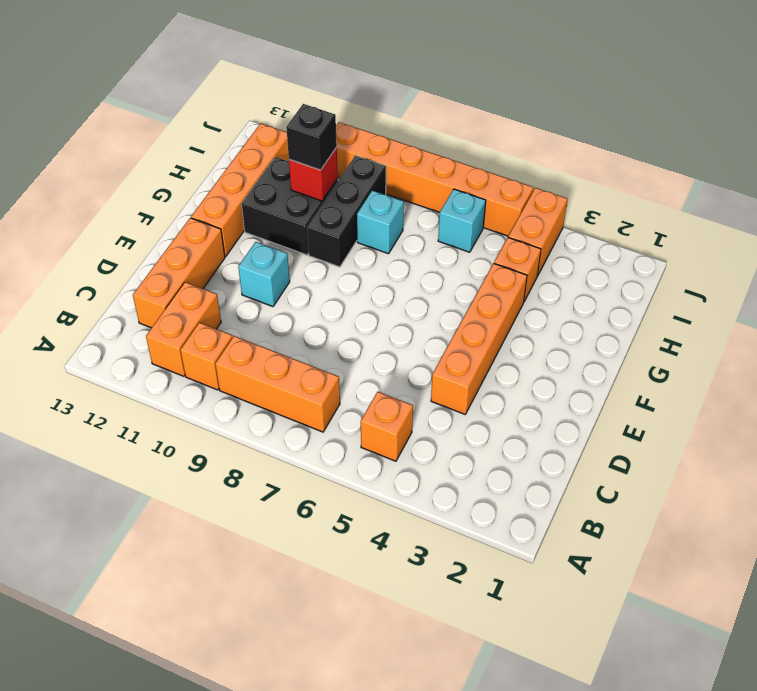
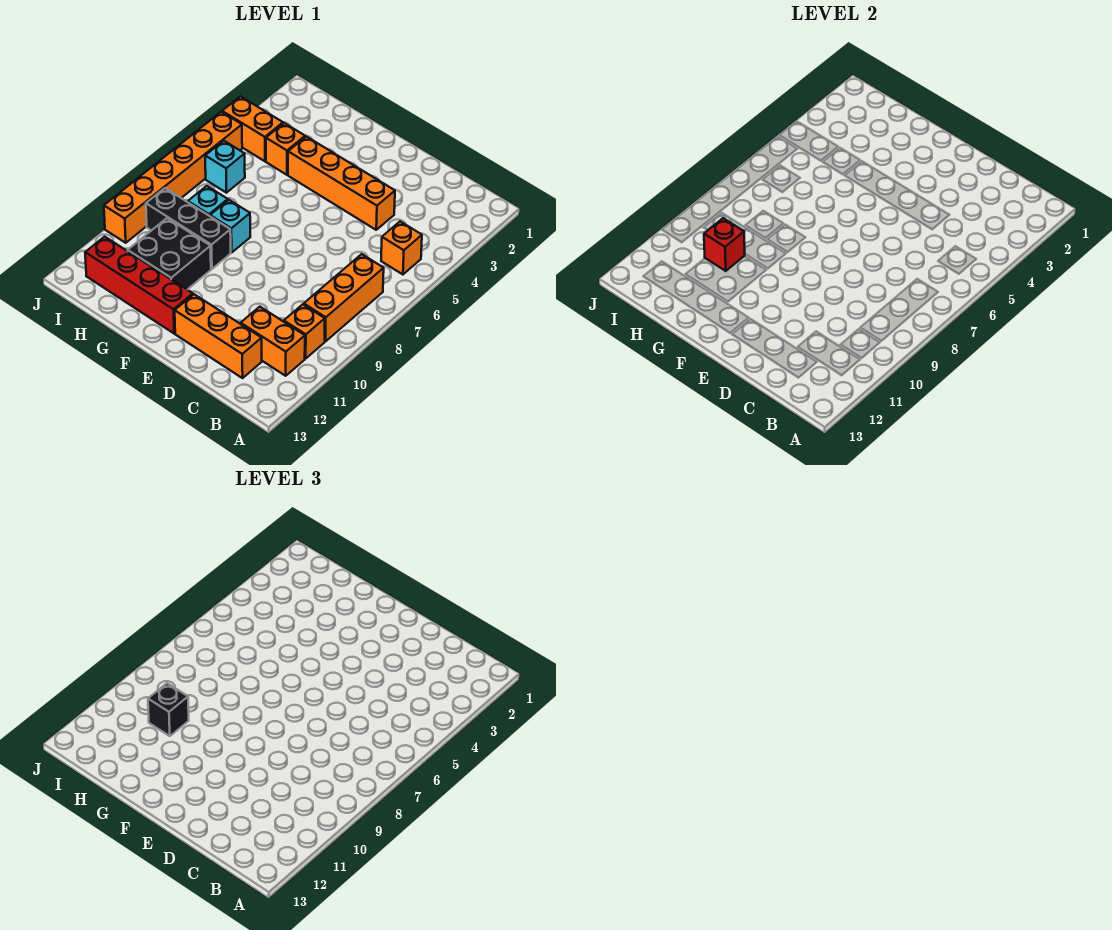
cyan 1x1 brick [238,242,290,307] -> cyan 1x1 brick moved to [210,200,250,253]
orange 1x4 brick [191,123,289,257] -> red 1x4 brick [85,237,193,333]

